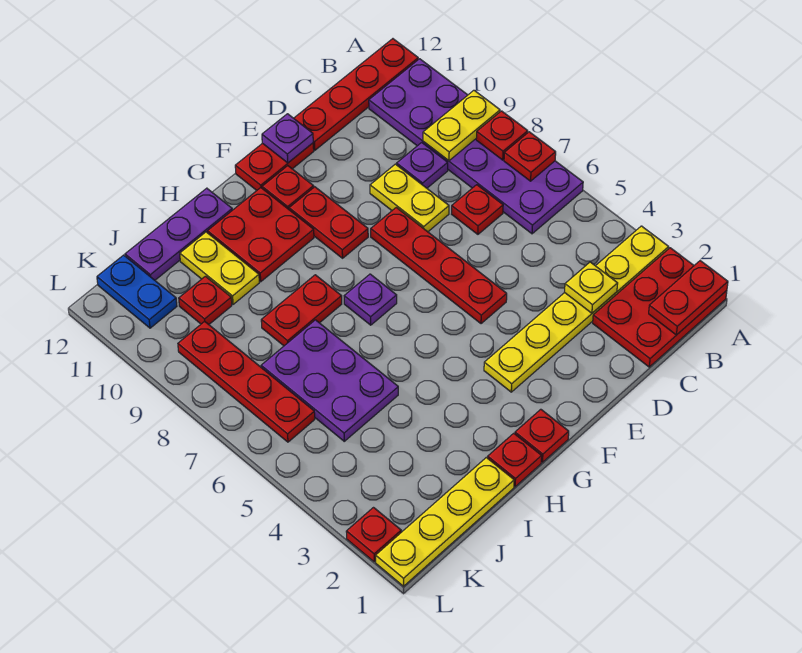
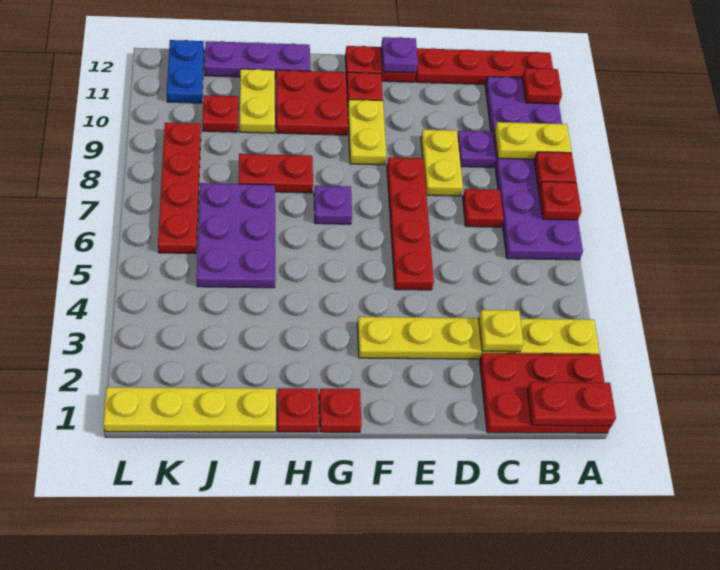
red 1x2 plate [289,187,368,258] -> yellow 1x2 plate [348,99,387,165]
red 1x1 plate [346,508,401,562] -> red 1x1 plate moved to [522,68,562,104]

